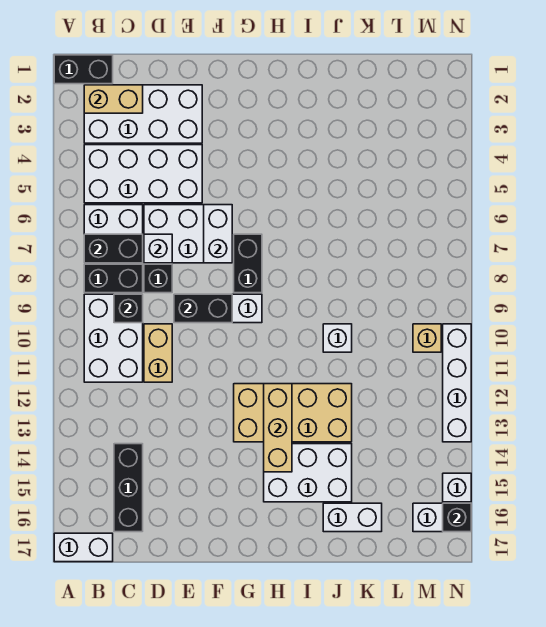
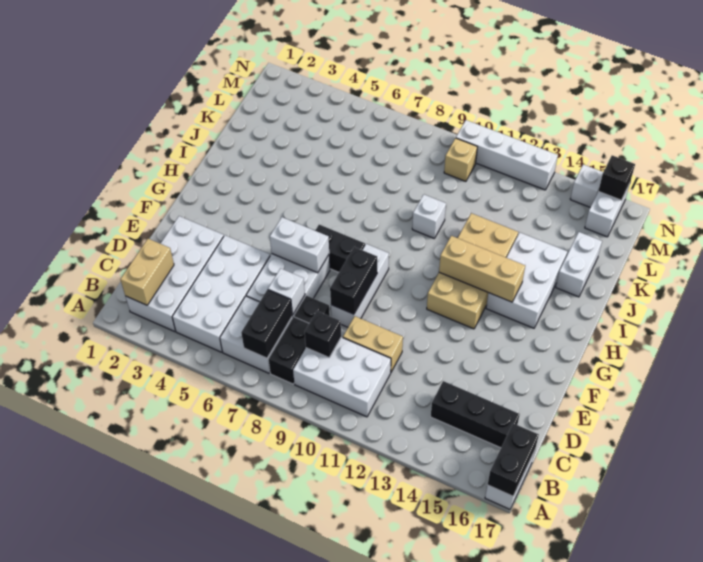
black 1x2 brick [54,55,113,84] -> black 1x2 brick moved to [488,423,539,496]

